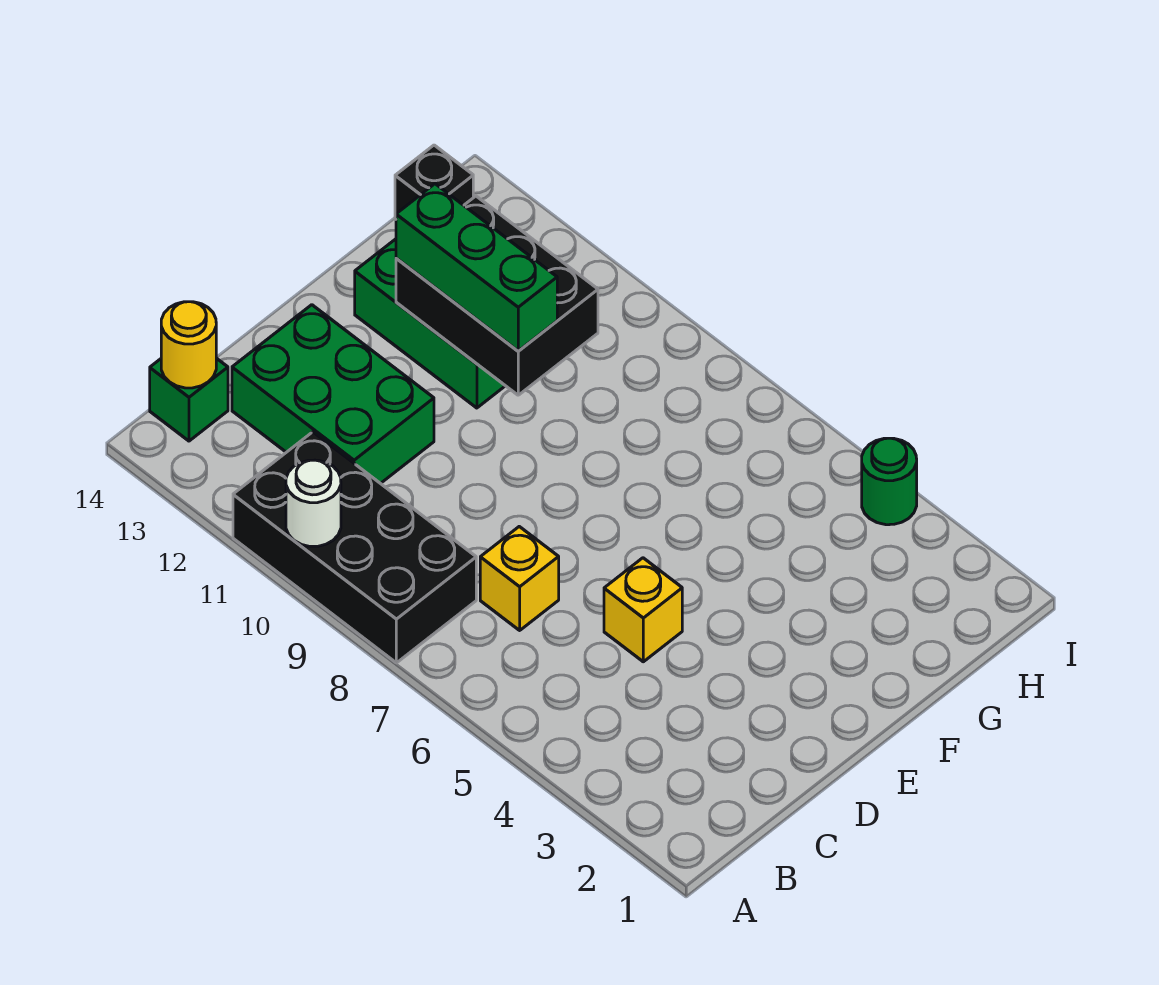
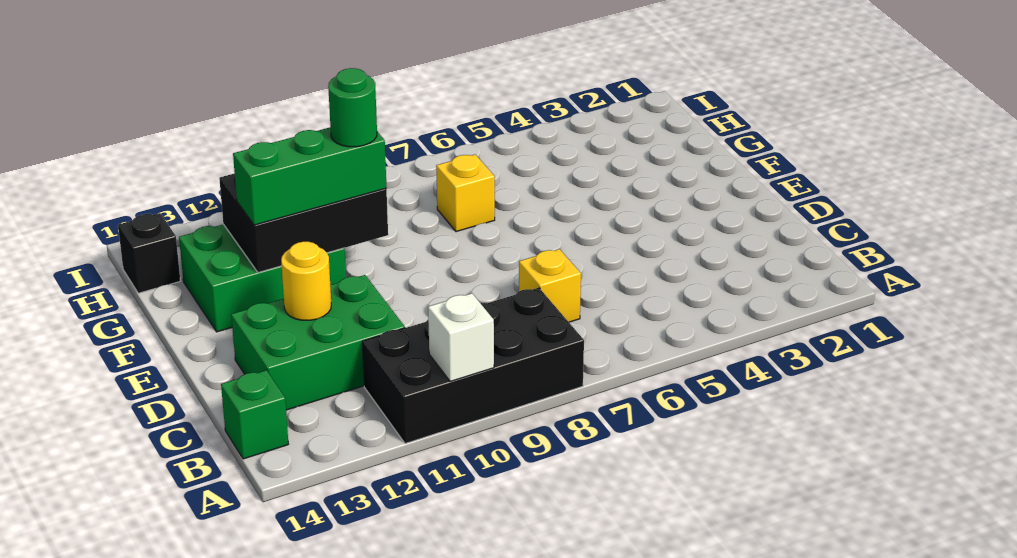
white 1x1 round brick [286,460,341,546] -> white 1x1 brick [428,293,494,381]
yellow 1x1 round brick [161,302,216,388] -> yellow 1x1 round brick moved to [281,242,331,320]
yellow 1x1 brick [604,558,682,662] -> yellow 1x1 brick moved to [436,155,495,232]
green 1x1 round brick [862,438,917,525] -> green 1x1 round brick moved to [328,68,377,147]

